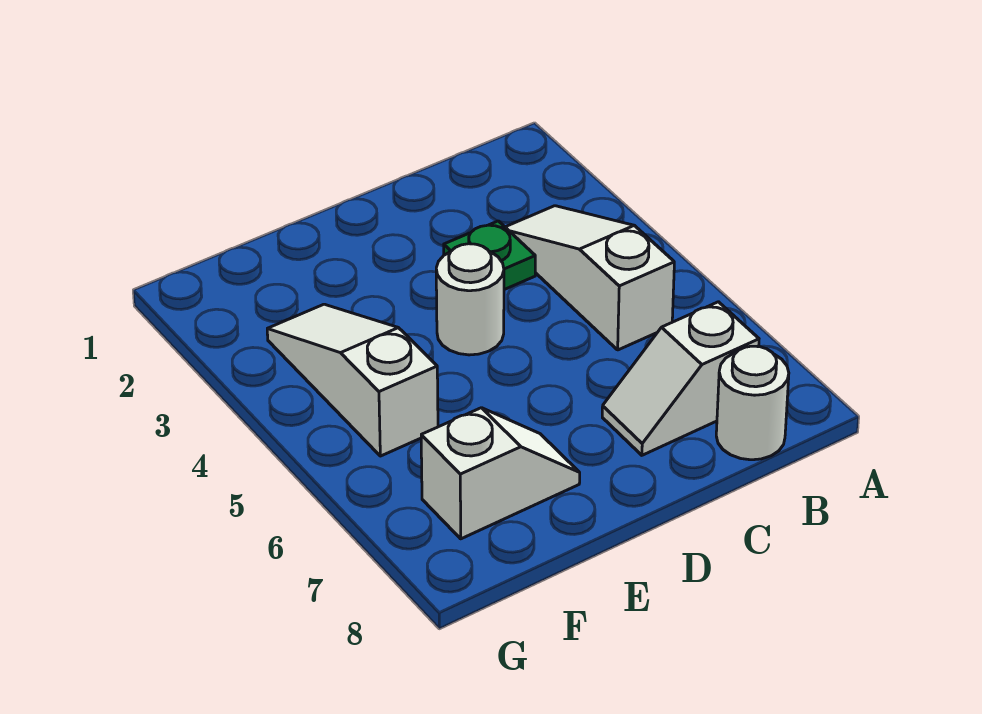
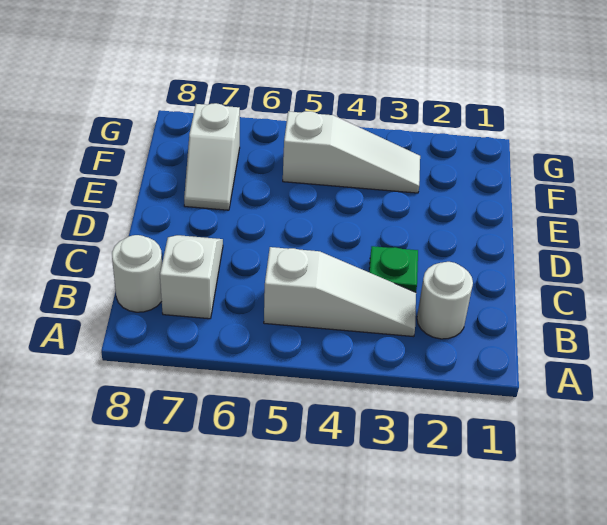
white 1x1 round brick [436,244,504,355] -> white 1x1 round brick moved to [417,262,473,339]

